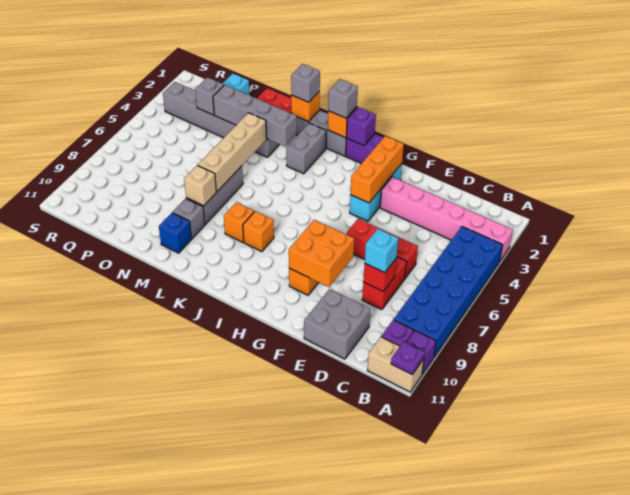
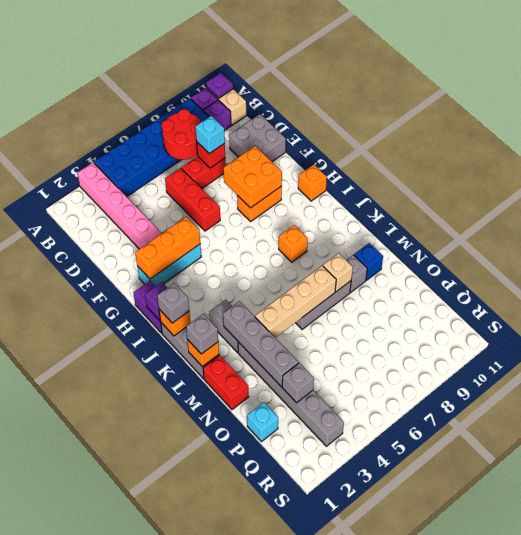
none -> red 2x2 round brick [162,109,201,160]
grey 1x2 brick [286,123,326,174] -> grey 1x2 brick turned to [209,300,238,352]
orange 1x1 brick [224,202,254,242] -> orange 1x1 brick moved to [298,165,327,201]

